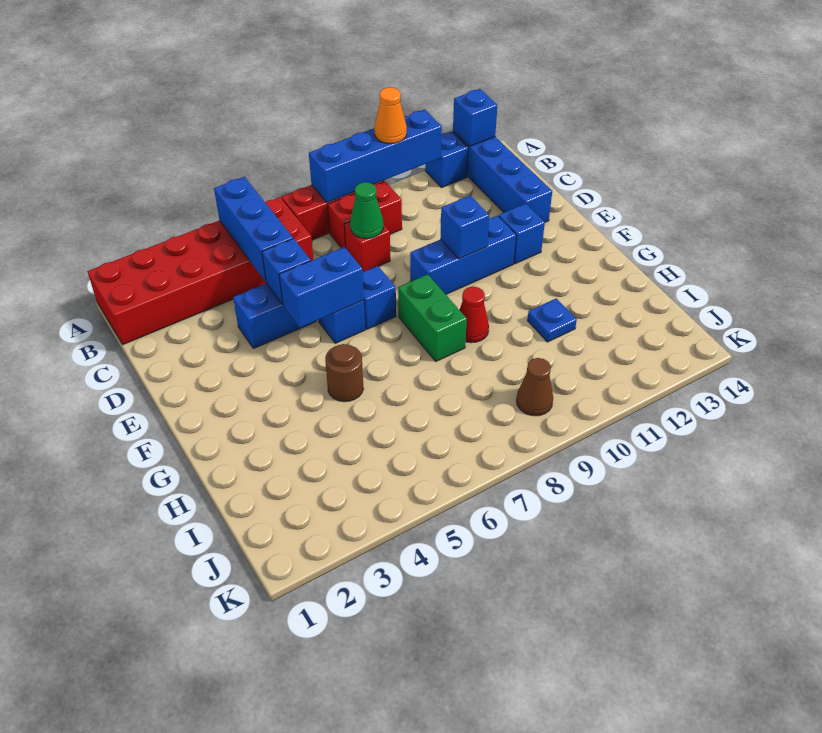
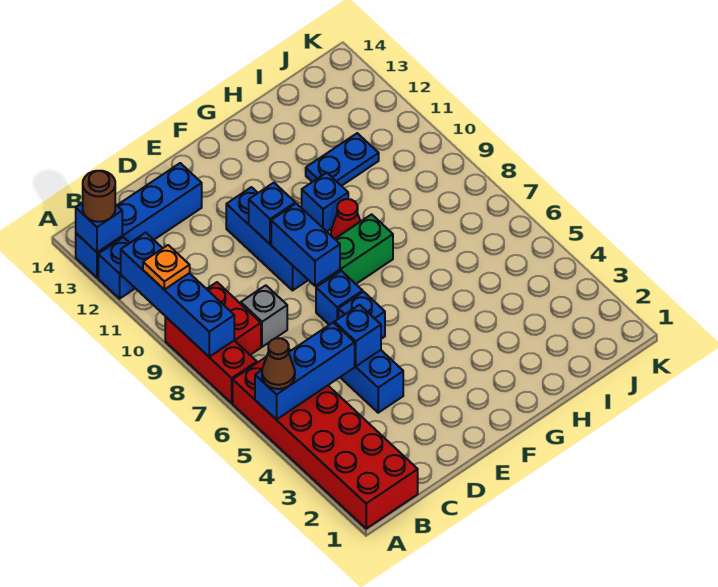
orange 1x1 cone [374,87,407,143] -> orange 1x1 plate [143,245,190,290]
red 1x1 brick [344,222,390,272] -> grey 1x1 brick [241,285,287,347]
green 1x1 cone [350,182,384,238] -> none
blue 1x2 brick [279,247,364,328] -> blue 1x2 brick moved to [271,203,340,286]
blue 1x1 brick [499,204,545,264] -> blue 1x1 brick moved to [302,173,348,231]
brown 1x1 round brick [325,344,364,402] -> brown 1x1 round brick moved to [83,171,115,222]
blue 1x1 plate [527,298,577,342] -> blue 1x2 plate [306,133,379,186]
brown 1x1 cone [516,358,553,416] -> brown 1x1 cone moved to [262,338,295,389]

